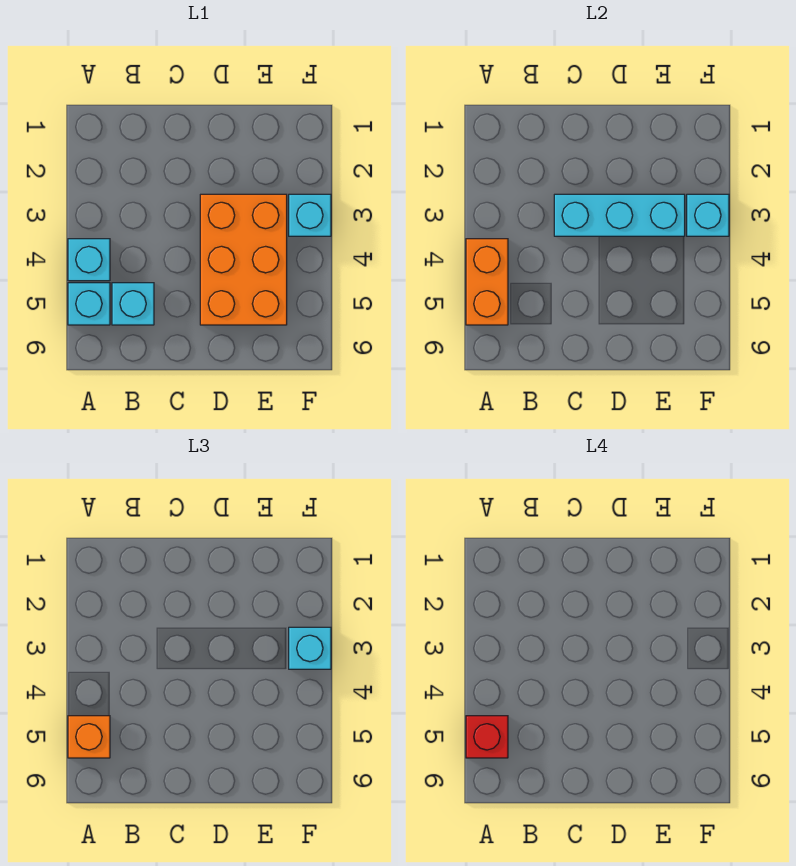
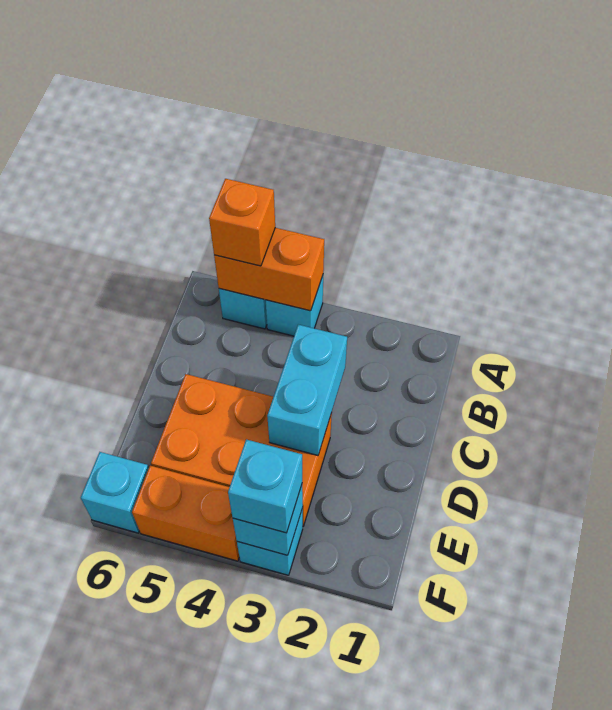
red 1x1 brick [466,716,508,758] -> none
cyan 1x1 brick [112,283,154,325] -> cyan 1x1 brick moved to [81,452,149,533]
cyan 1x3 brick [554,194,685,236] -> cyan 1x2 brick [267,325,347,455]
none -> orange 1x2 brick [132,466,239,561]

